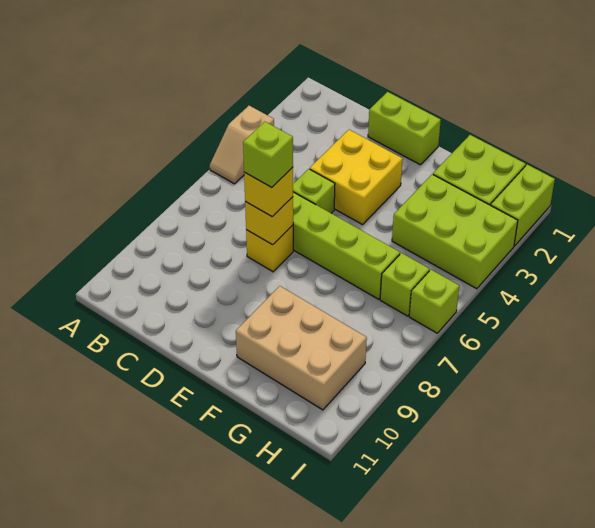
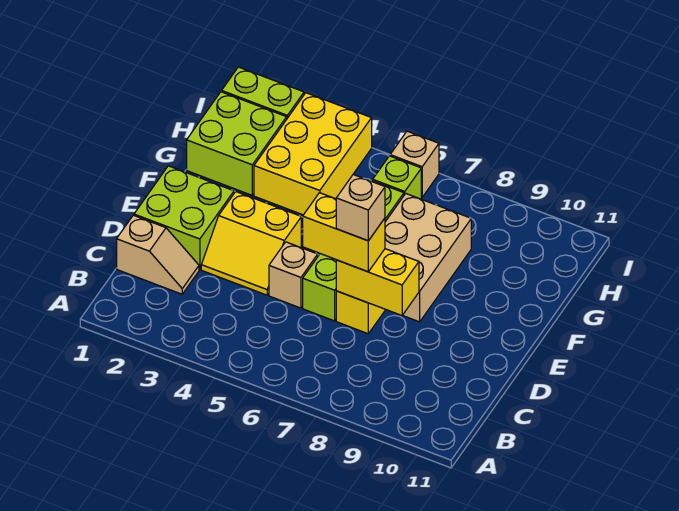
tan 1x2 slope [210,106,274,184] -> tan 1x2 slope moved to [117,215,199,294]
lime 1x2 brick [368,92,441,165] -> lime 2x2 brick [134,166,234,270]
yellow 2x2 brick [310,130,403,225] -> yellow 2x2 slope [201,192,301,295]
lime 1x1 brick [293,169,335,213] -> tan 1x1 brick [269,242,318,308]
yellow 1x1 brick [245,197,293,245] -> yellow 1x2 brick [336,249,419,315]
yellow 1x1 brick [244,167,293,217] -> yellow 1x2 brick [303,193,385,272]
lime 1x1 brick [243,122,293,187] -> tan 1x1 brick [336,175,385,241]
tan 2x3 brick [236,286,367,410] -> tan 2x3 brick moved to [385,194,471,322]
lime 2x3 brick [392,174,518,289] -> yellow 2x3 brick [254,93,372,215]
lime 1x1 brick [409,270,459,333] -> tan 1x1 brick [390,131,439,197]

